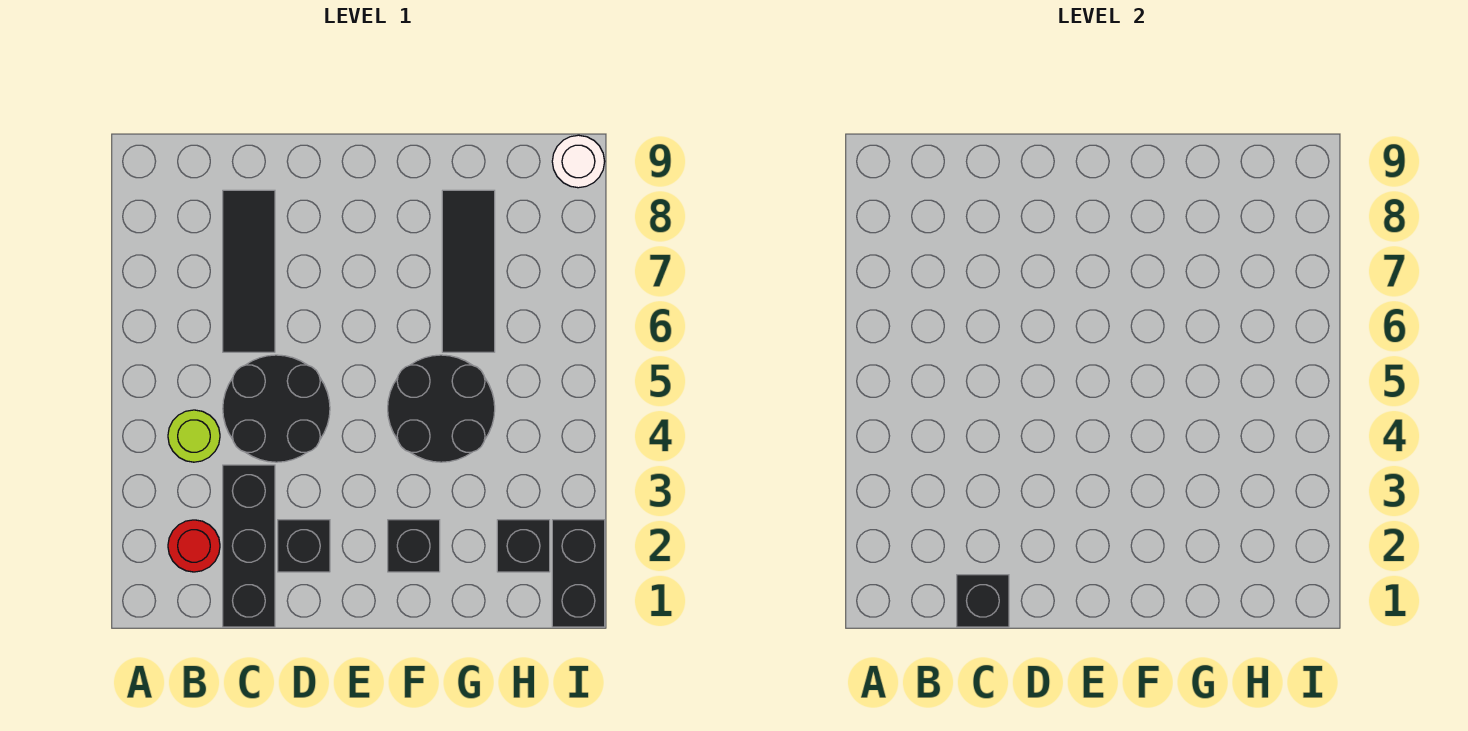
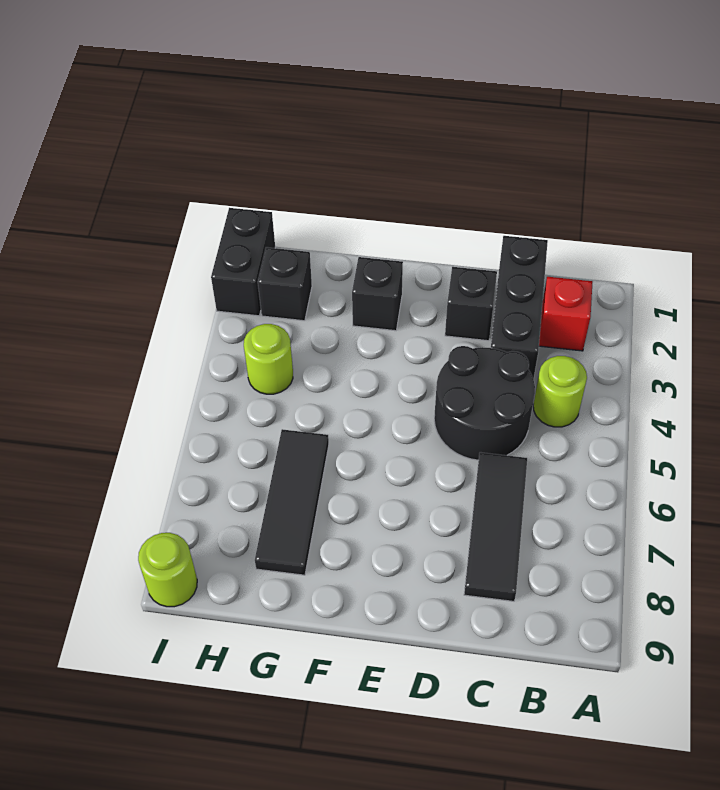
red 1x1 round brick [168,520,220,572] -> red 1x1 brick [539,277,593,351]
black 1x1 brick [957,575,1009,627] -> none
black 2x2 round brick [388,355,495,462] -> none
none -> lime 1x1 round brick [244,324,293,394]
white 1x1 round brick [552,135,605,188] -> lime 1x1 round brick [138,533,197,607]

